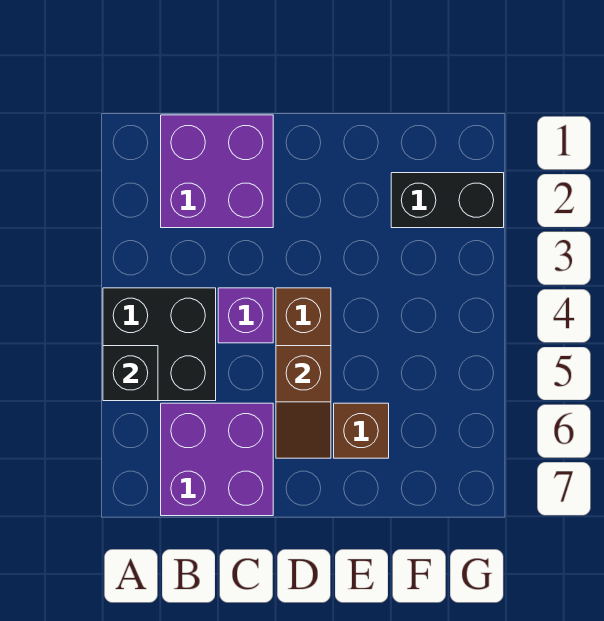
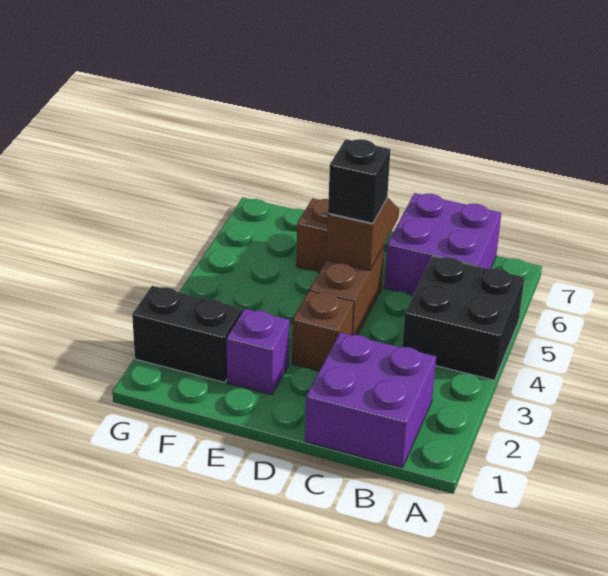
black 1x1 brick [103,346,158,401] -> black 1x1 brick moved to [328,139,391,223]
purple 1x1 brick [218,288,273,343] -> purple 1x1 brick moved to [227,309,290,395]
none -> brown 1x1 brick [292,291,354,371]

